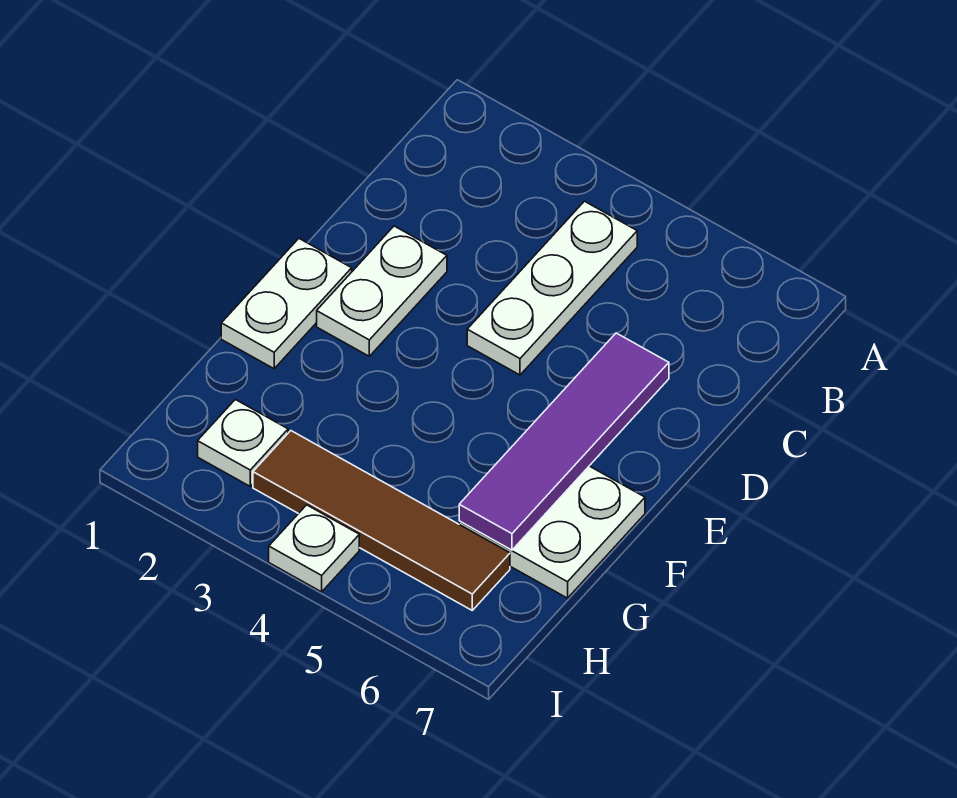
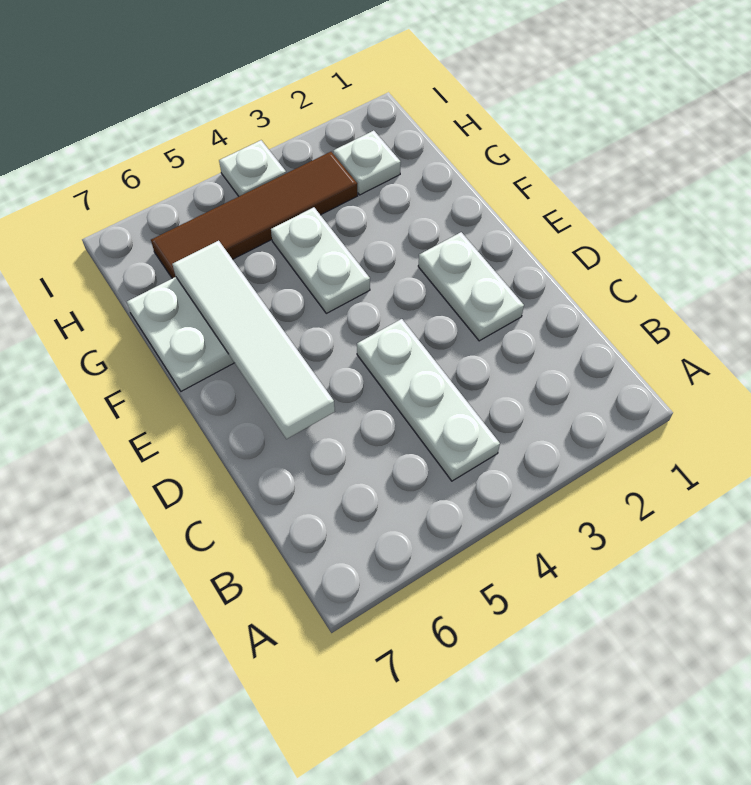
purple 1x4 tile [459,333,669,550] -> white 1x4 tile [172,241,335,439]
white 1x2 plate [221,239,352,369] -> white 1x2 plate moved to [271,207,370,313]

